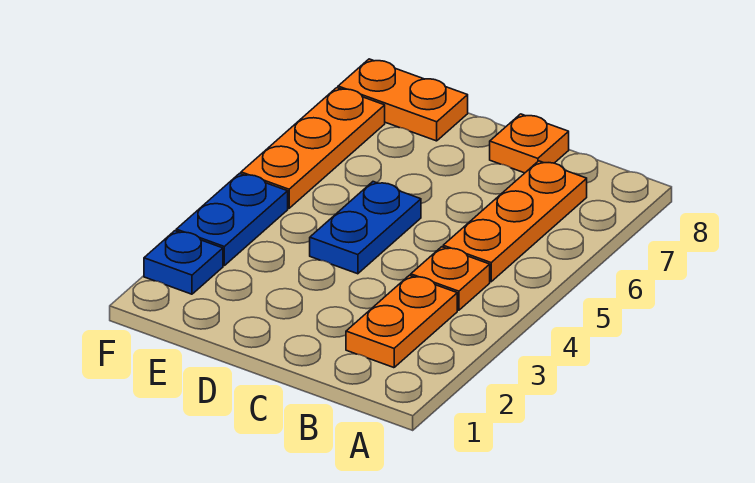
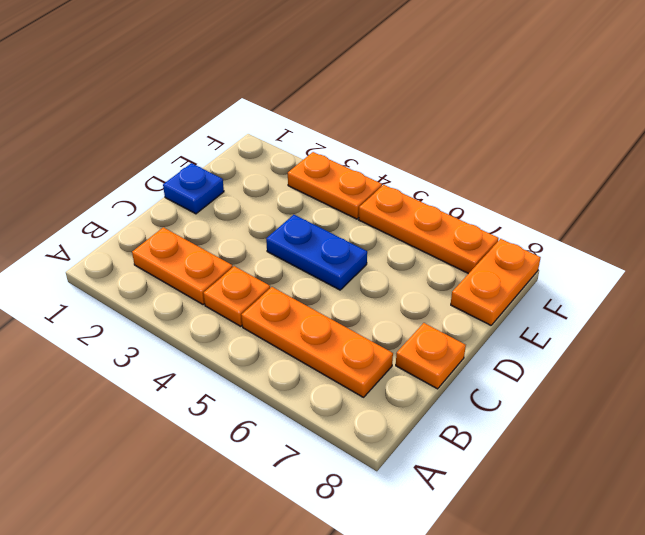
blue 1x1 plate [144,231,223,294] -> blue 1x1 plate moved to [163,163,224,214]
blue 1x2 plate [176,173,288,265] -> orange 1x2 plate [288,152,382,219]

